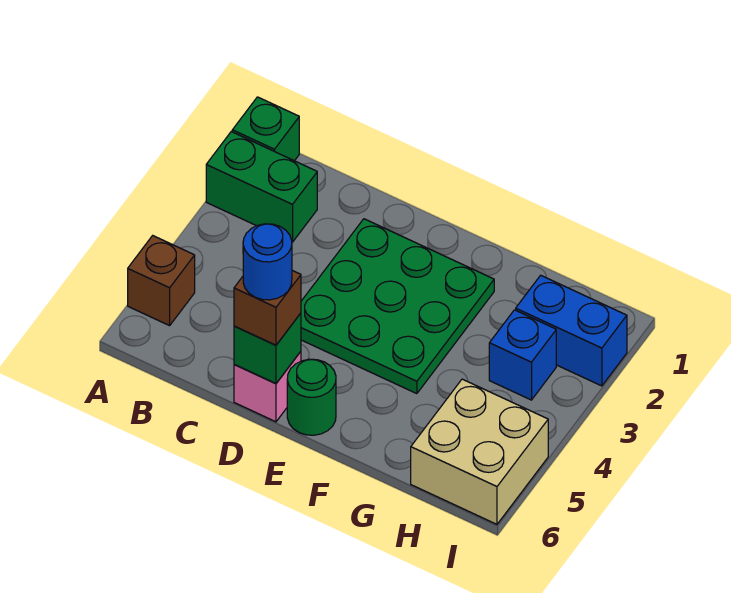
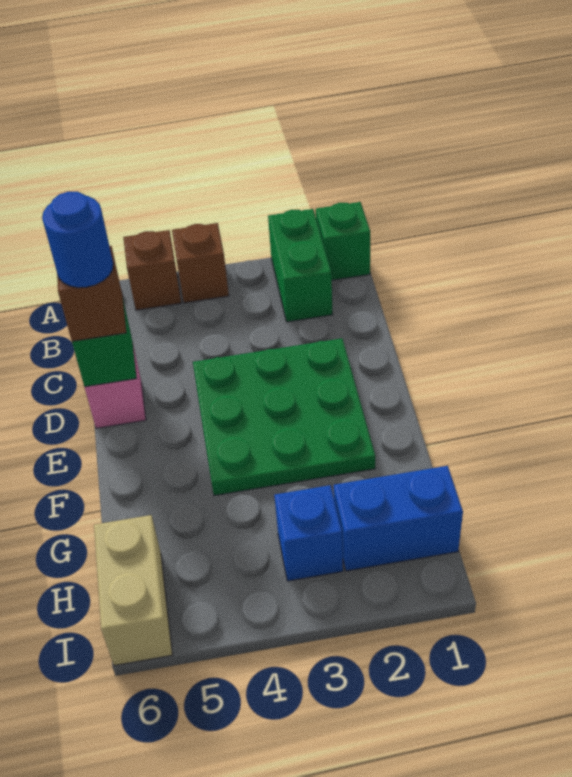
none -> brown 1x1 brick [172,223,229,303]
green 1x1 round brick [287,359,336,435] -> none
blue 1x2 brick [516,275,627,386] -> blue 1x2 brick turned to [334,466,463,571]
tan 2x2 brick [411,379,548,524] -> tan 1x2 brick [94,515,172,666]

